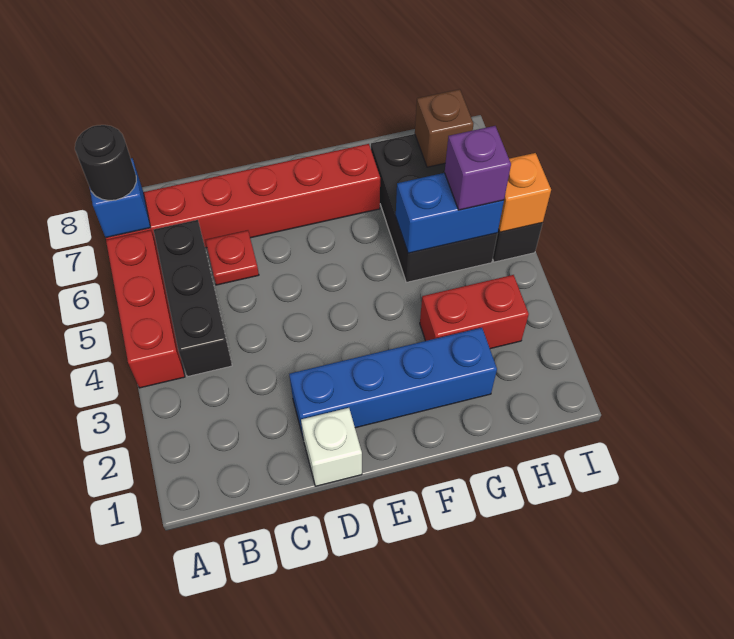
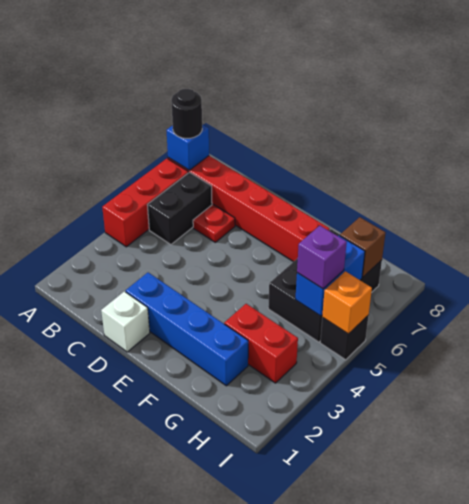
black 1x3 brick [154,220,232,377] -> black 1x2 brick [148,172,212,245]
blue 1x2 brick [396,173,504,253] -> blue 1x2 brick turned to [295,236,365,316]

